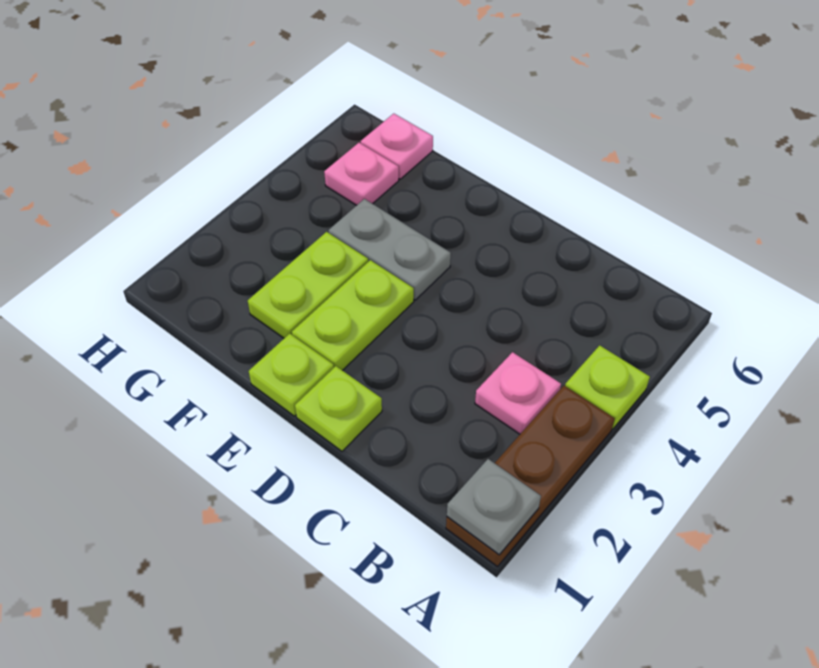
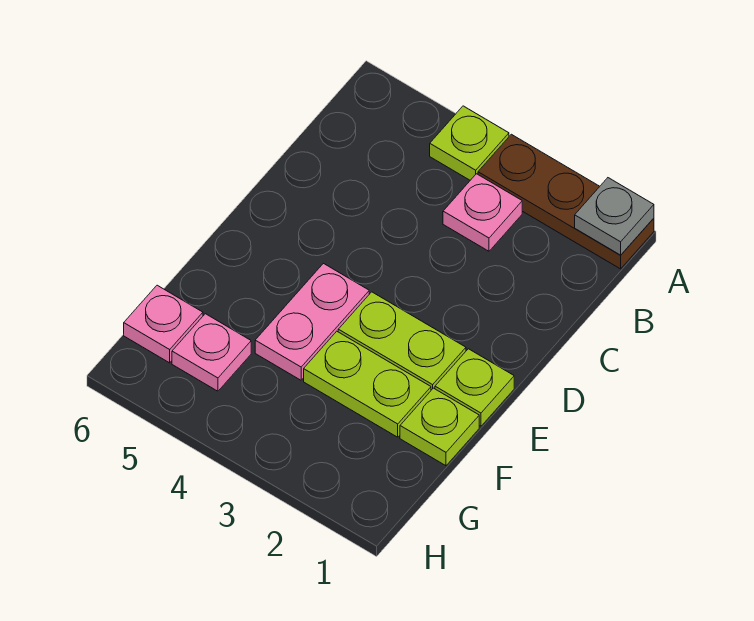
lime 1x1 plate [295,366,382,451] -> lime 1x1 plate moved to [400,388,479,466]
grey 1x2 plate [328,199,451,300] -> pink 1x2 plate [255,264,369,380]

